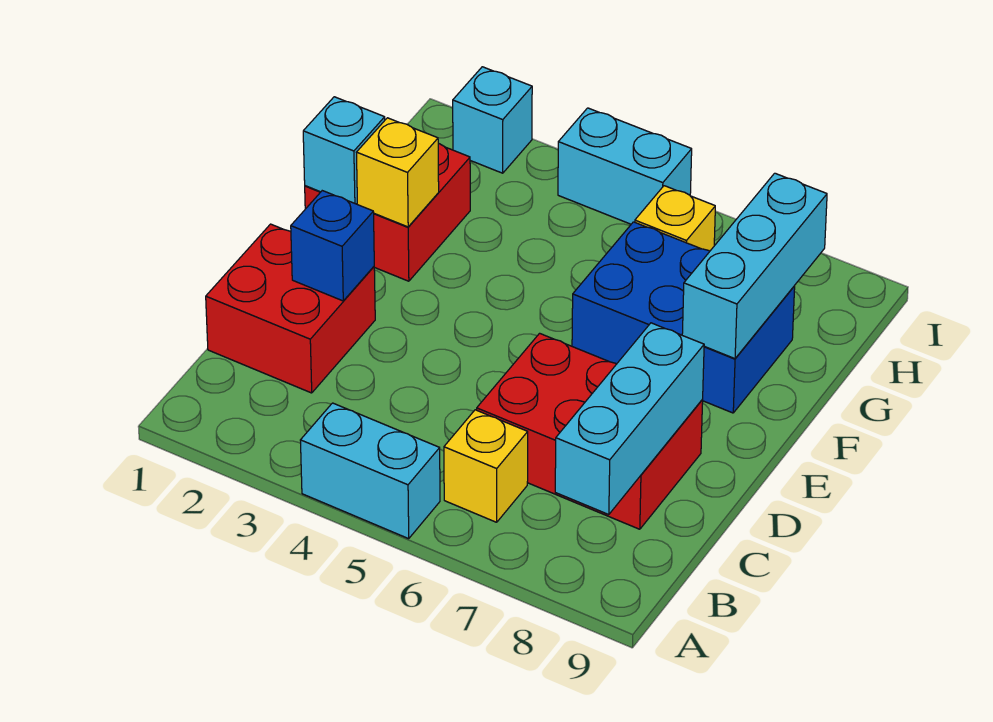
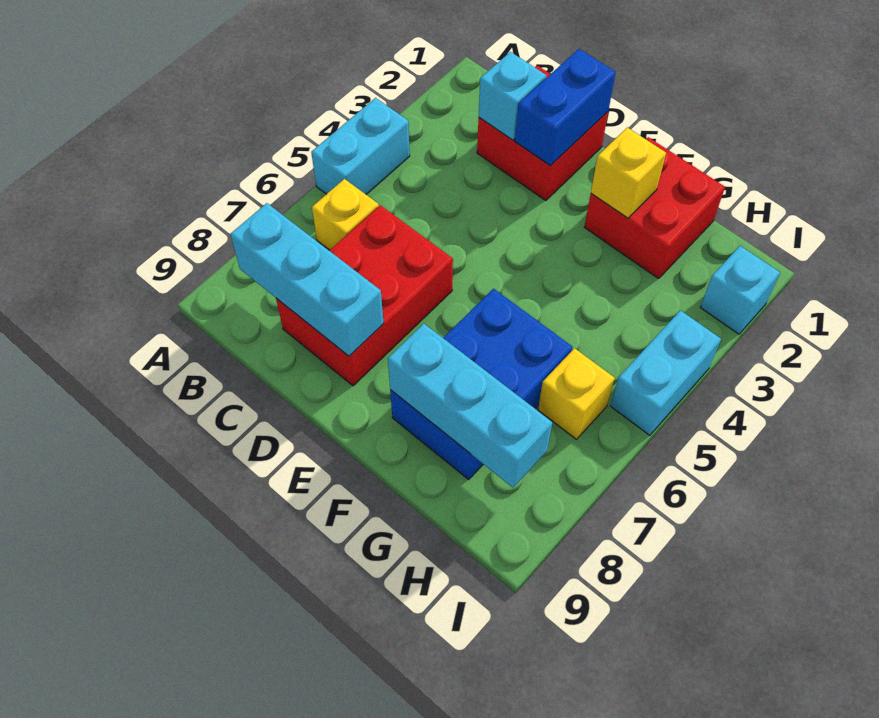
blue 1x1 brick [291,191,374,301] -> blue 1x2 brick [515,49,616,166]
cyan 1x1 brick [303,97,385,204] -> cyan 1x1 brick moved to [479,52,546,140]

